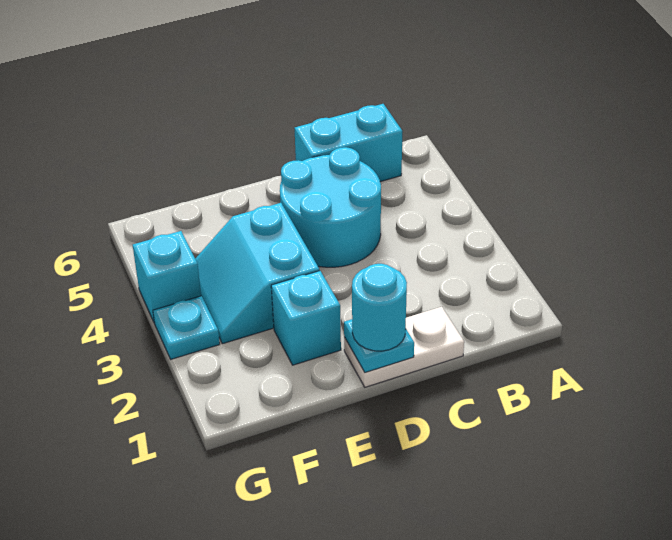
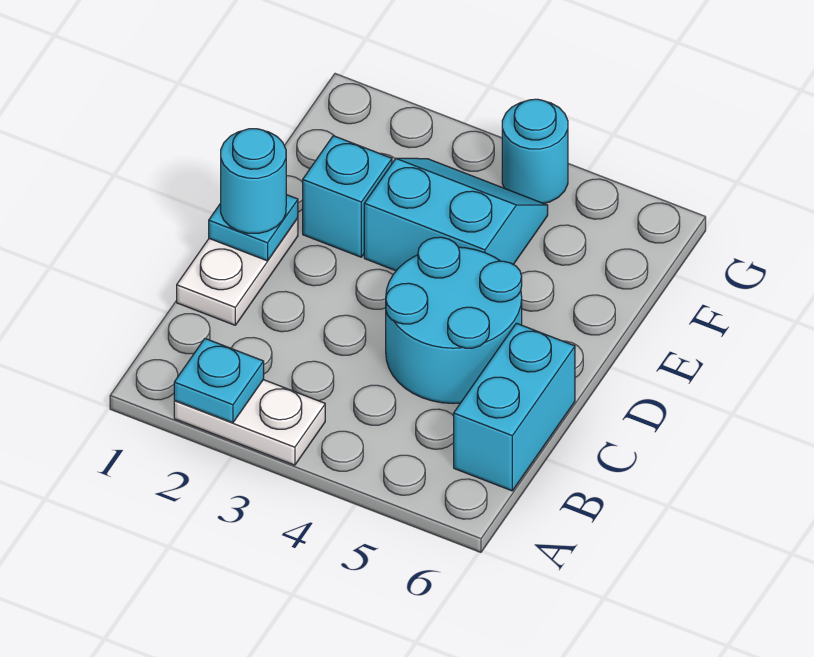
none -> white 1x2 plate [174,380,325,465]
cyan 1x1 plate [153,296,220,359] -> cyan 1x1 plate moved to [174,339,264,423]
cyan 1x1 brick [133,231,201,323] -> cyan 1x1 round brick [502,99,568,204]

